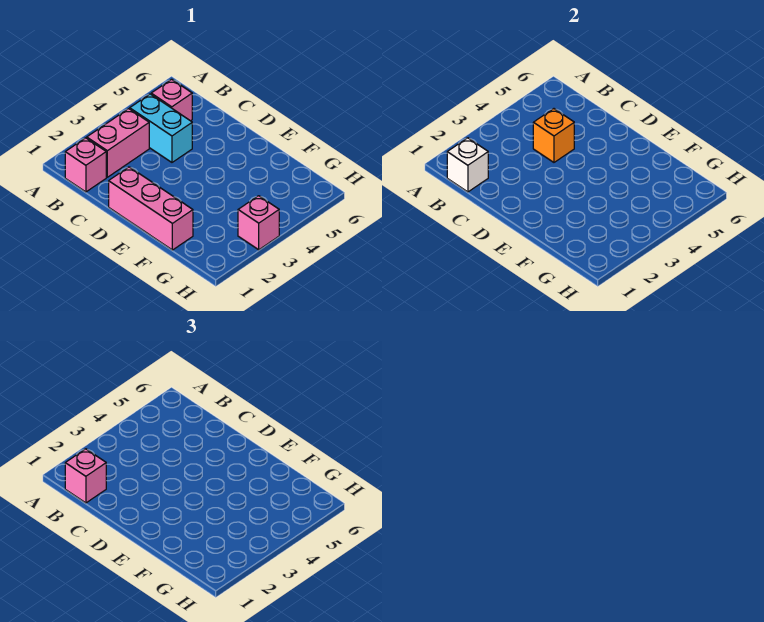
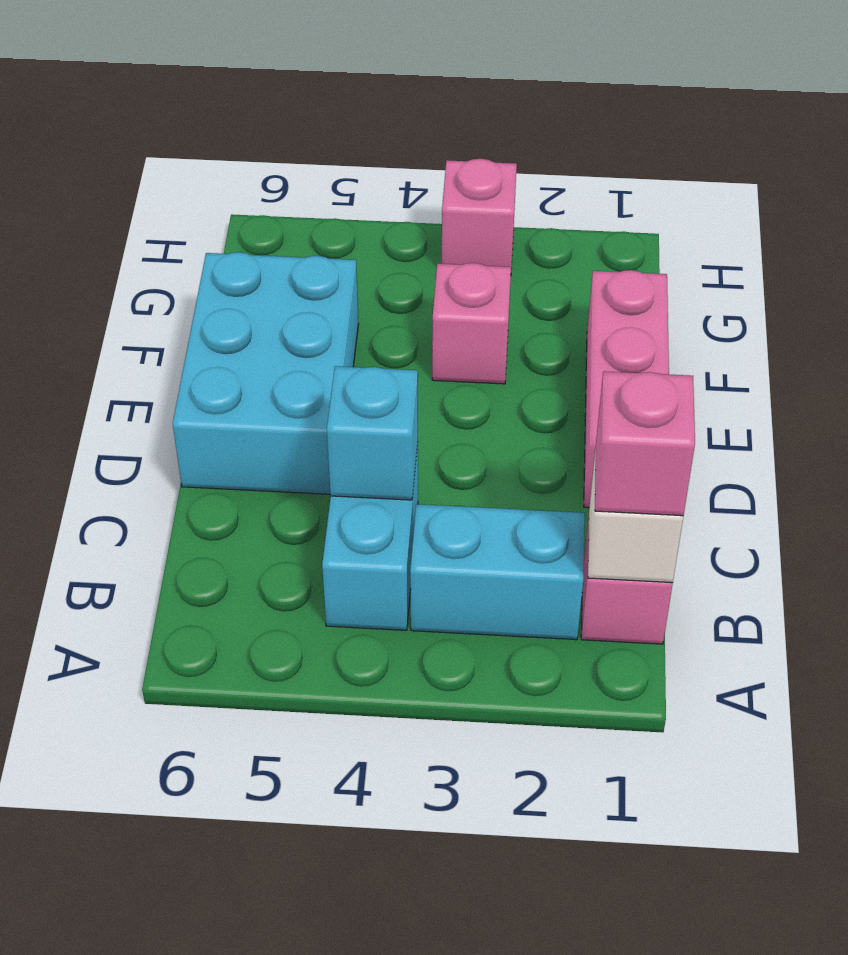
pink 1x2 brick [87,109,149,177] -> cyan 1x2 brick [410,504,585,640]
pink 1x1 brick [151,79,192,121] -> pink 1x1 brick moved to [432,263,511,384]
orange 1x1 brick [533,109,574,162] -> cyan 1x1 brick [327,366,418,500]
none -> cyan 2x3 brick [173,252,358,494]

